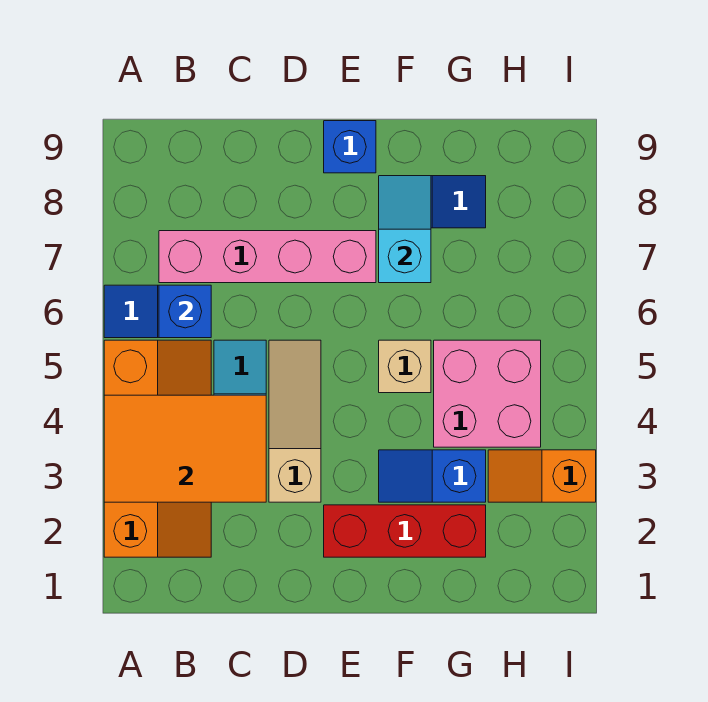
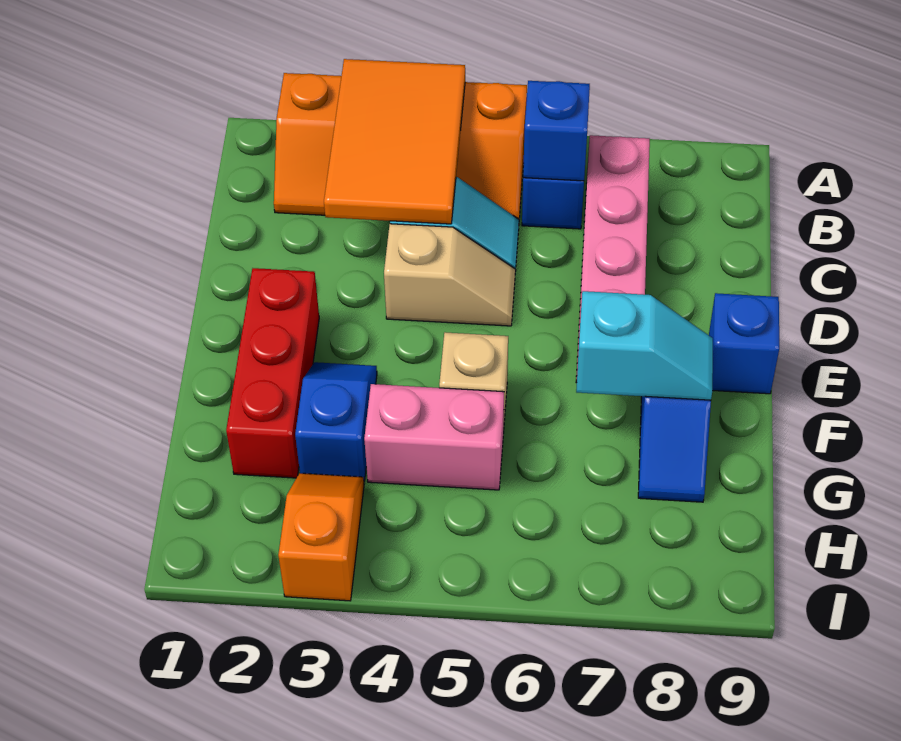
tan 1x3 slope [269,340,321,502] -> tan 1x2 slope [384,224,515,326]
pink 2x2 brick [434,340,541,447] -> pink 1x2 brick [364,384,504,490]

